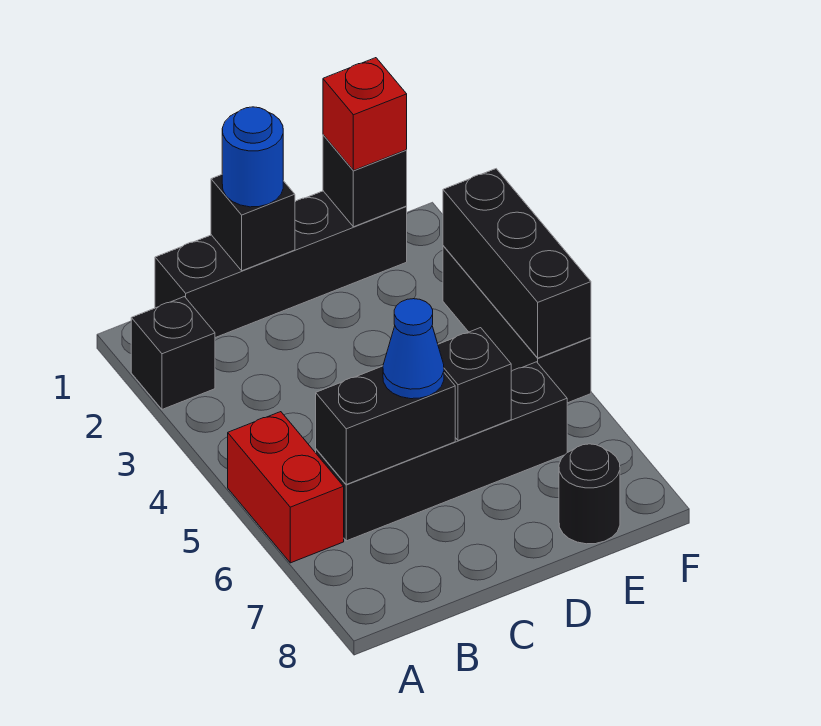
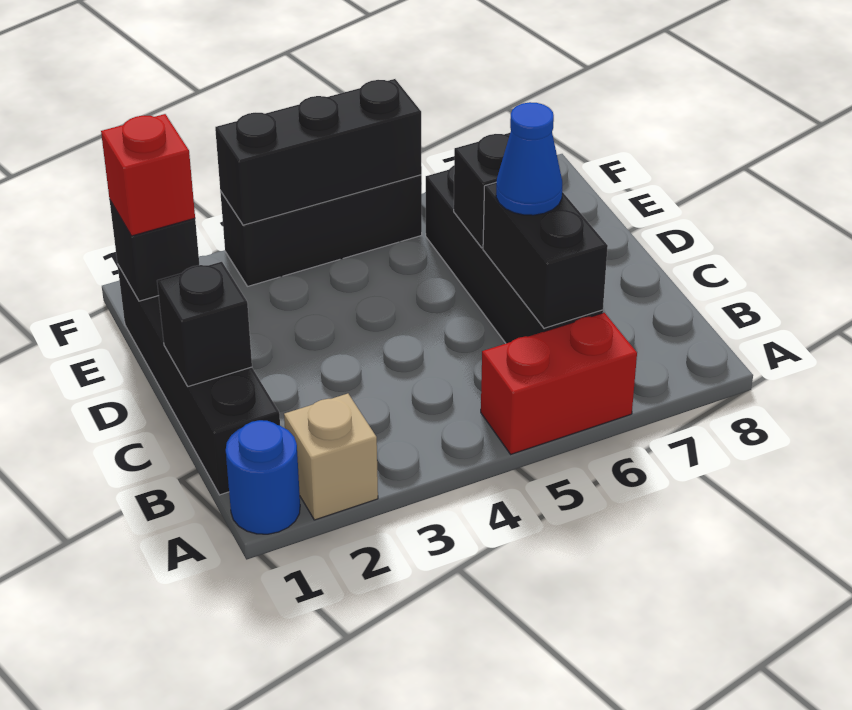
black 1x1 brick [131,297,215,409] -> tan 1x1 brick [284,394,378,520]
blue 1x1 round brick [222,107,283,207] -> blue 1x1 round brick moved to [226,420,300,534]
black 1x1 round brick [559,444,620,544] -> none

